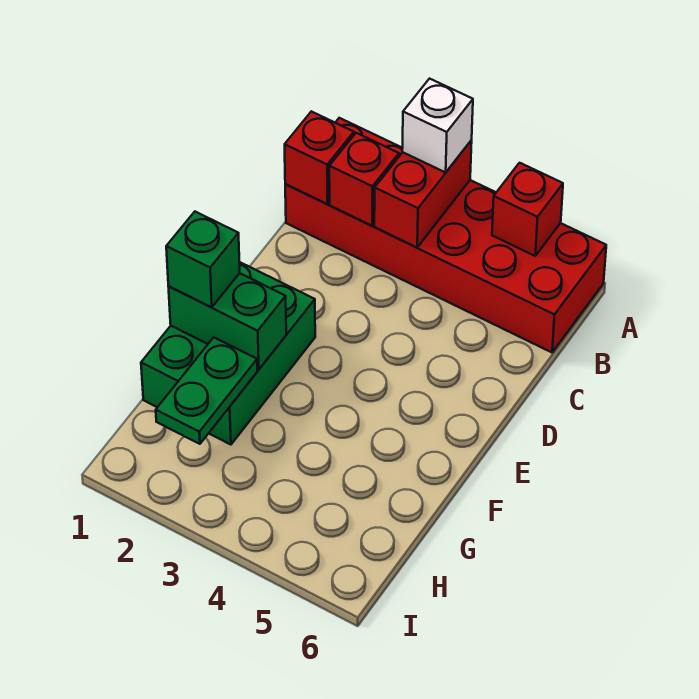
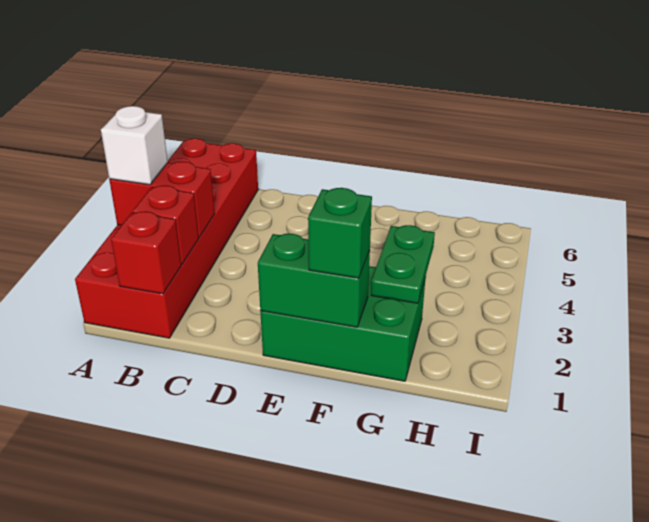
red 1x1 brick [492,163,563,256] -> none
green 1x2 brick [169,273,286,369] -> green 1x2 brick turned to [258,234,370,327]
green 1x2 plate [156,337,257,444] -> green 1x2 plate turned to [371,225,435,303]

